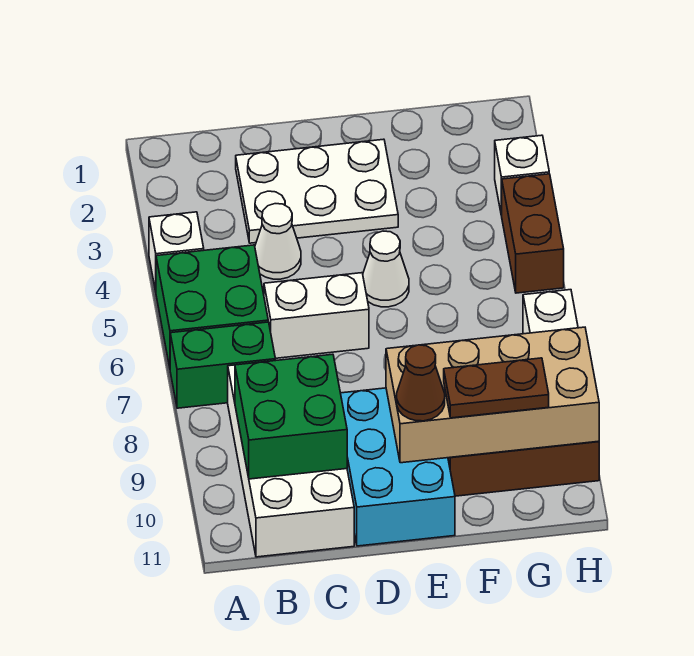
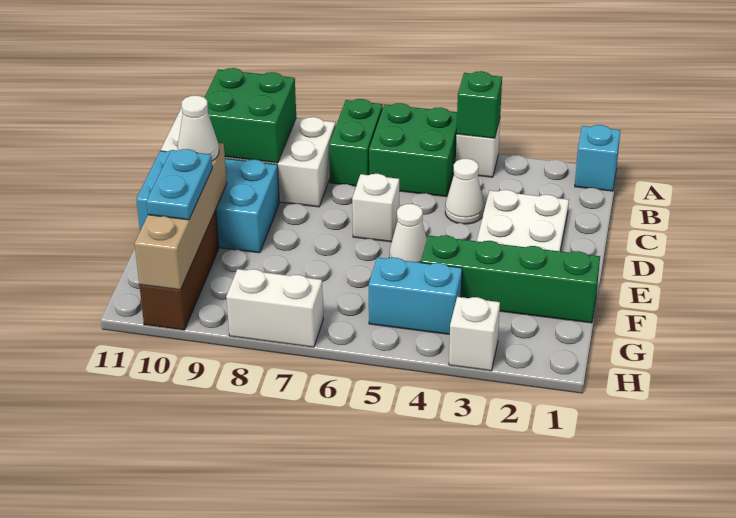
none -> cyan 1x1 brick [575,125,620,191]
none -> green 1x1 brick [457,71,502,138]
white 1x2 brick [264,273,369,358] -> white 1x1 brick [352,174,399,242]
tan 2x4 brick [386,327,599,463] -> tan 1x4 brick [135,143,227,290]
brown 1x1 cone [397,345,445,421] -> white 1x1 cone [177,95,219,161]
none -> green 1x4 brick [421,235,600,323]
brown 1x2 plate [444,358,549,418] -> cyan 1x2 plate [146,149,212,220]
none -> cyan 1x2 brick [369,257,462,334]
brown 1x2 brick [502,174,564,293] -> none

